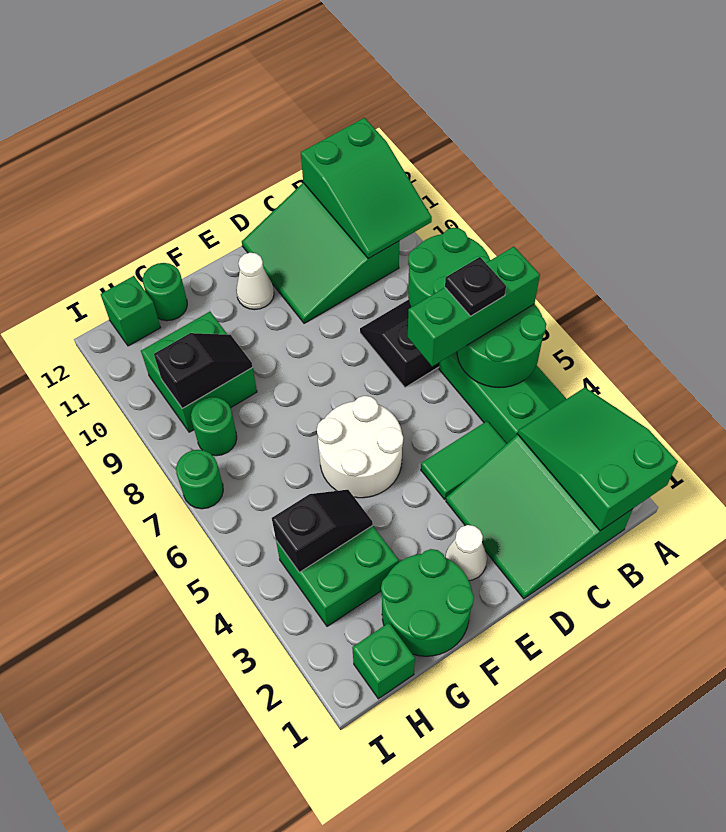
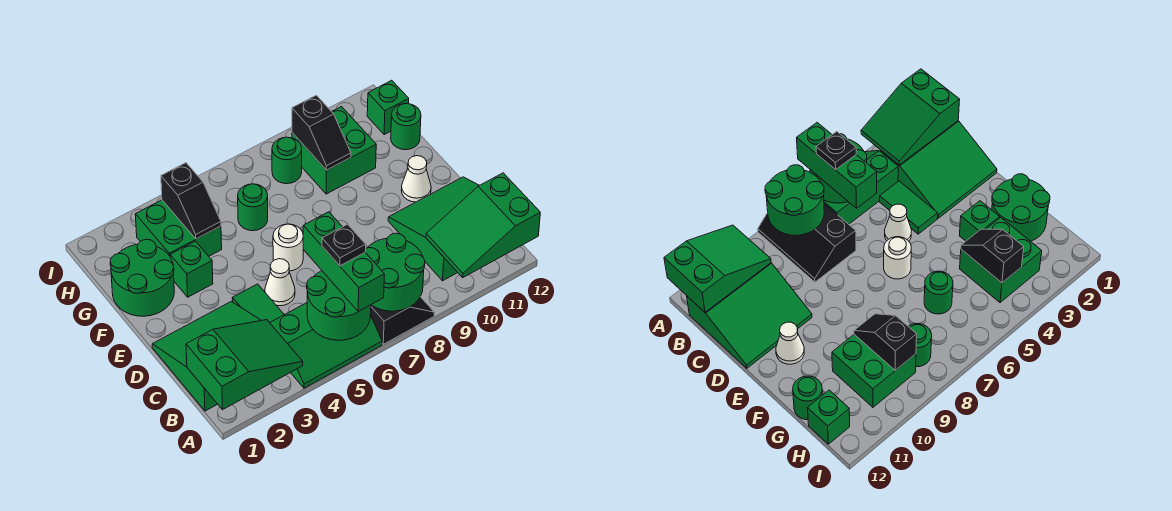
white 1x1 cone [445,525,487,580] -> white 1x1 cone moved to [265,259,295,306]
white 2x2 round brick [317,396,403,498] -> white 1x1 round brick [273,224,303,271]
green 1x1 brick [352,623,415,699] -> green 1x1 brick moved to [170,241,213,297]
green 1x1 round brick [176,450,223,509] -> green 1x1 round brick moved to [238,184,268,231]

